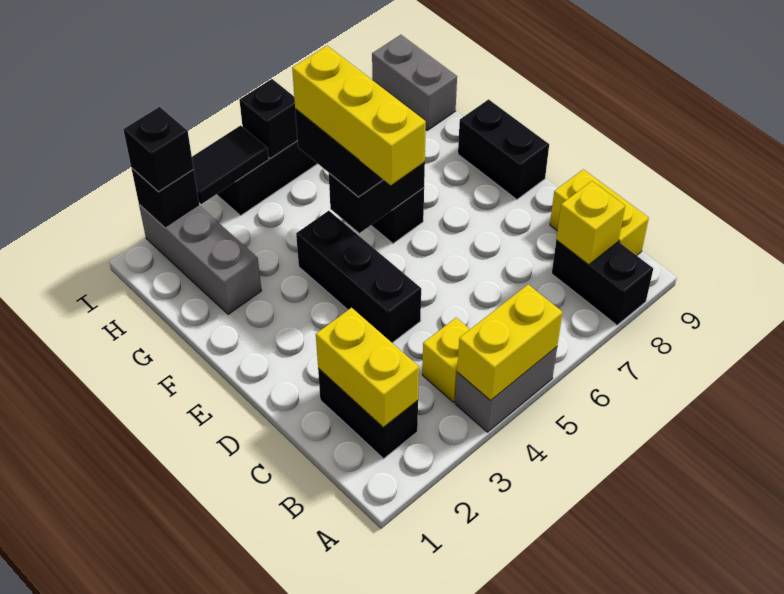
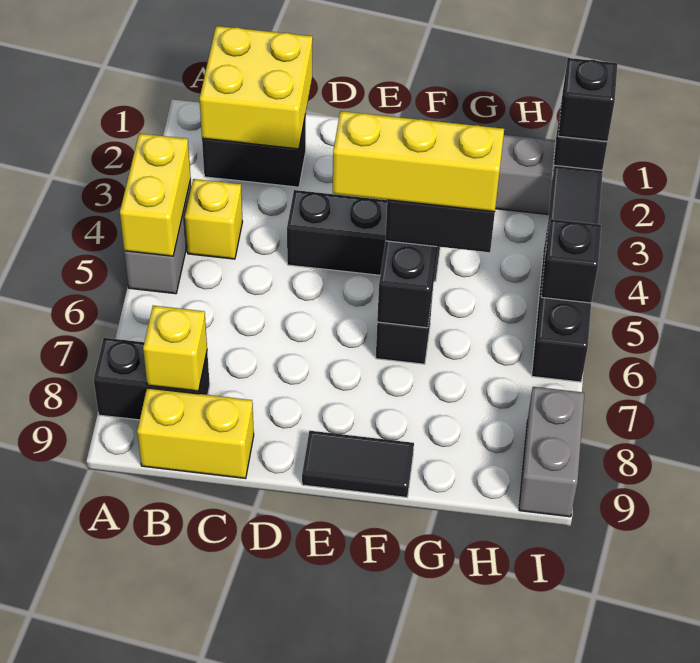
yellow 1x2 brick [316,308,419,427] -> yellow 2x2 brick [200,26,313,149]
black 1x2 brick [458,99,549,200] -> black 1x2 tile [302,431,414,497]
grey 1x2 brick [372,35,457,130] -> grey 1x2 brick turned to [519,387,584,517]

